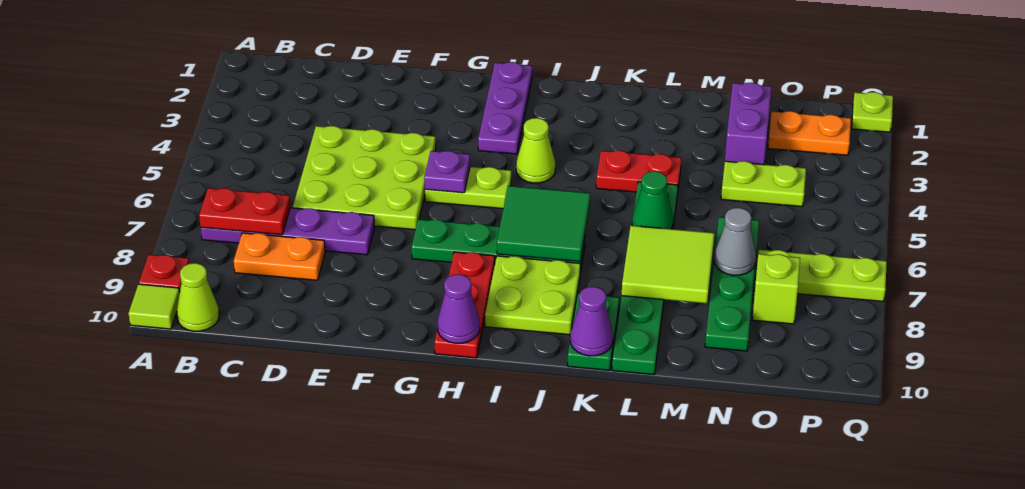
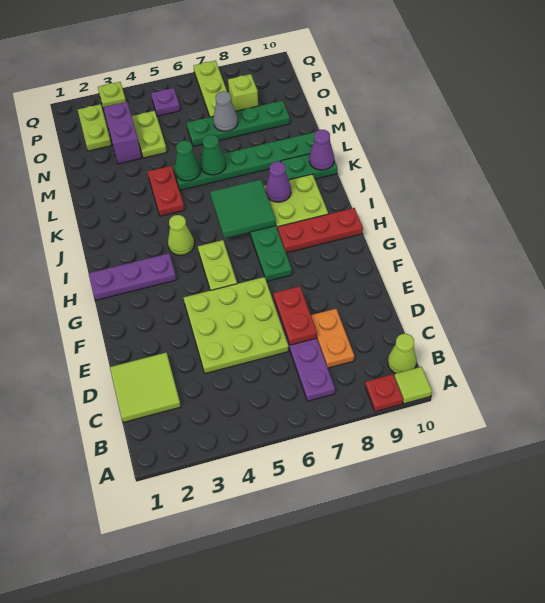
red 1x2 plate [199,188,290,235] -> red 1x2 plate moved to [274,286,317,345]
purple 1x1 plate [424,151,470,193] -> purple 1x1 plate moved to [151,88,180,116]
purple 1x1 cone [438,274,480,343] -> purple 1x1 cone moved to [266,161,291,202]
none -> green 1x1 cone [175,141,200,181]
lime 2x2 tile [622,226,714,303] -> lime 2x2 tile moved to [110,353,181,423]
purple 1x2 brick [725,82,771,165] -> purple 1x2 brick turned to [104,102,142,164]
orange 1x2 plate [768,111,851,155] -> lime 1x2 plate [78,104,112,151]
lime 1x1 plate [852,92,893,132] -> lime 1x1 plate moved to [98,82,126,109]

